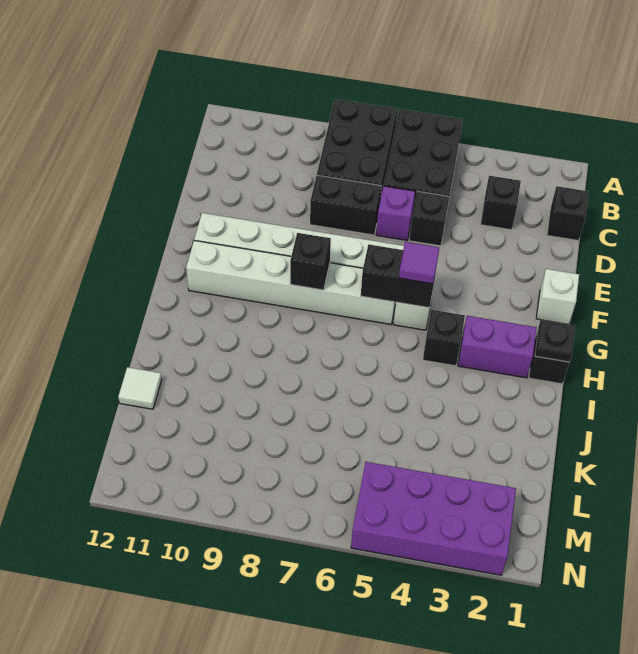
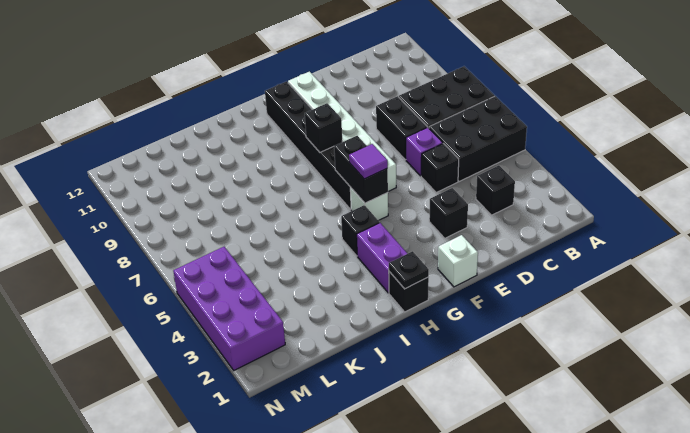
black 1x1 brick [547,186,588,241] -> black 1x1 brick moved to [429,188,468,238]
white 1x6 brick [186,241,396,324] -> black 1x6 brick [265,81,351,209]
white 1x1 tile [118,367,162,409] -> none

